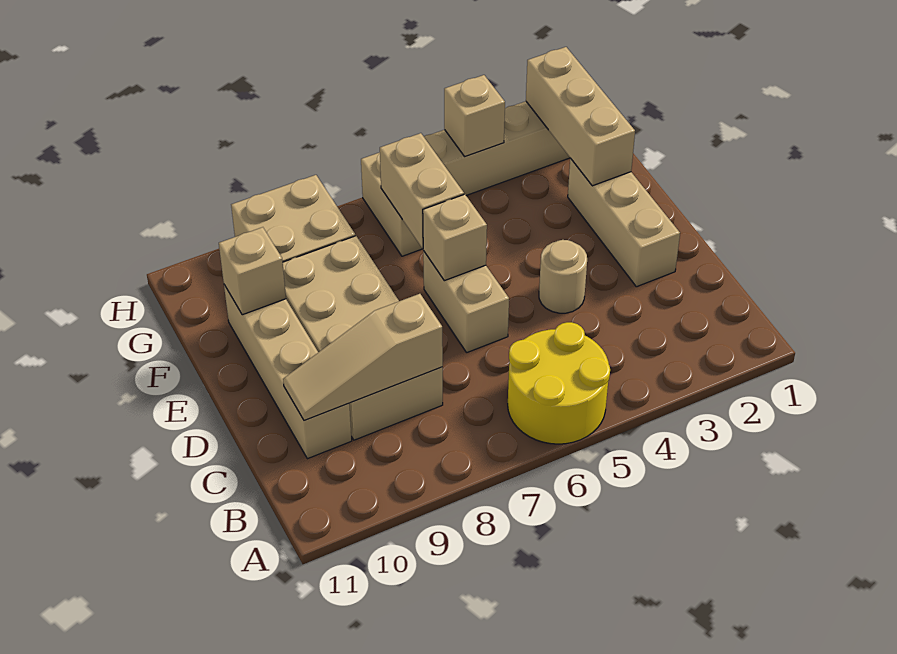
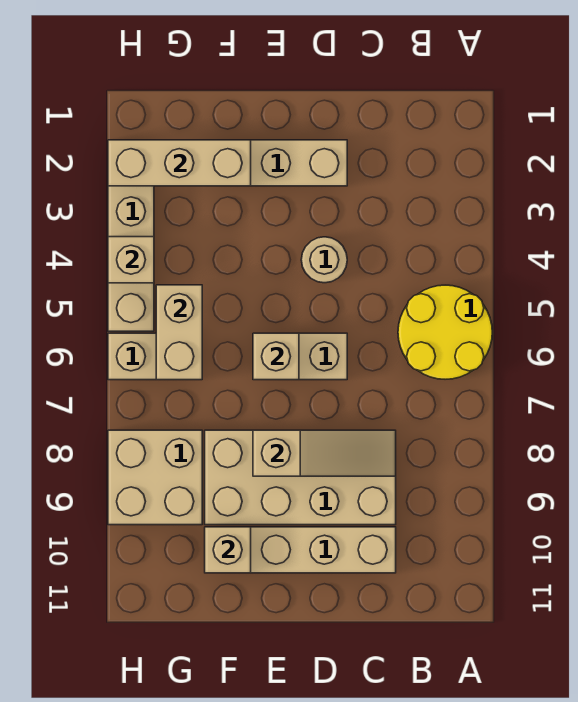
tan 1x3 slope [283,294,443,420] -> tan 1x3 slope turned to [253,430,396,476]
tan 1x2 brick [380,133,464,248] -> tan 1x2 brick turned to [156,285,202,380]

